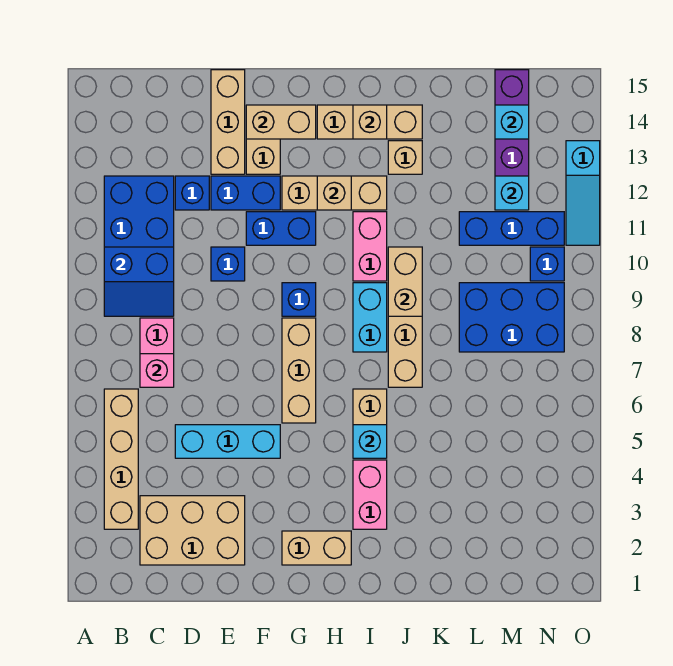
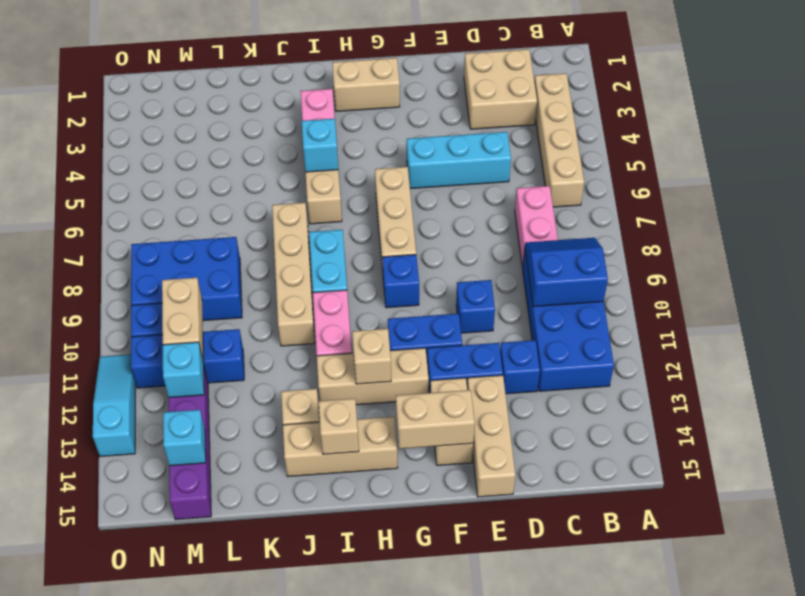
tan 2x3 brick [140,496,245,565] -> tan 2x2 brick [464,49,537,129]
pink 1x1 brick [140,354,174,387] -> none
tan 1x2 brick [388,247,422,316] -> tan 1x2 brick moved to [162,278,204,362]

